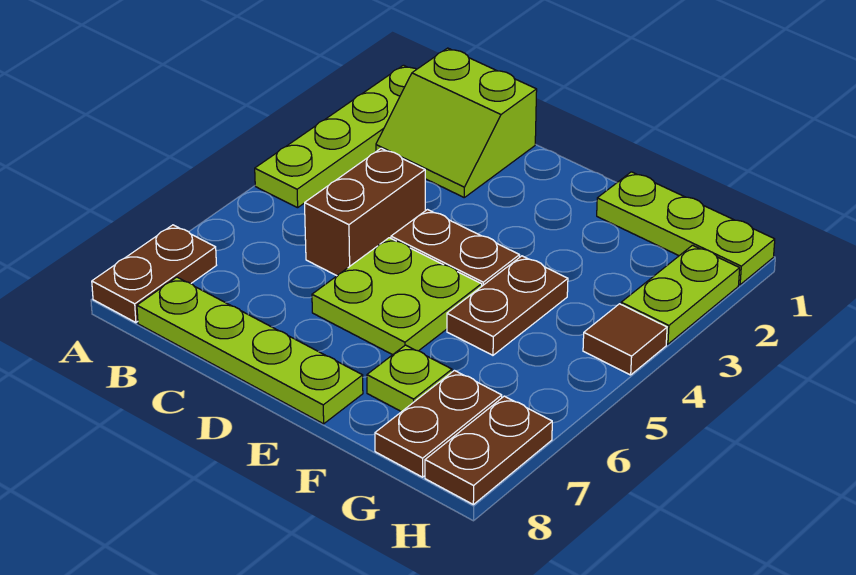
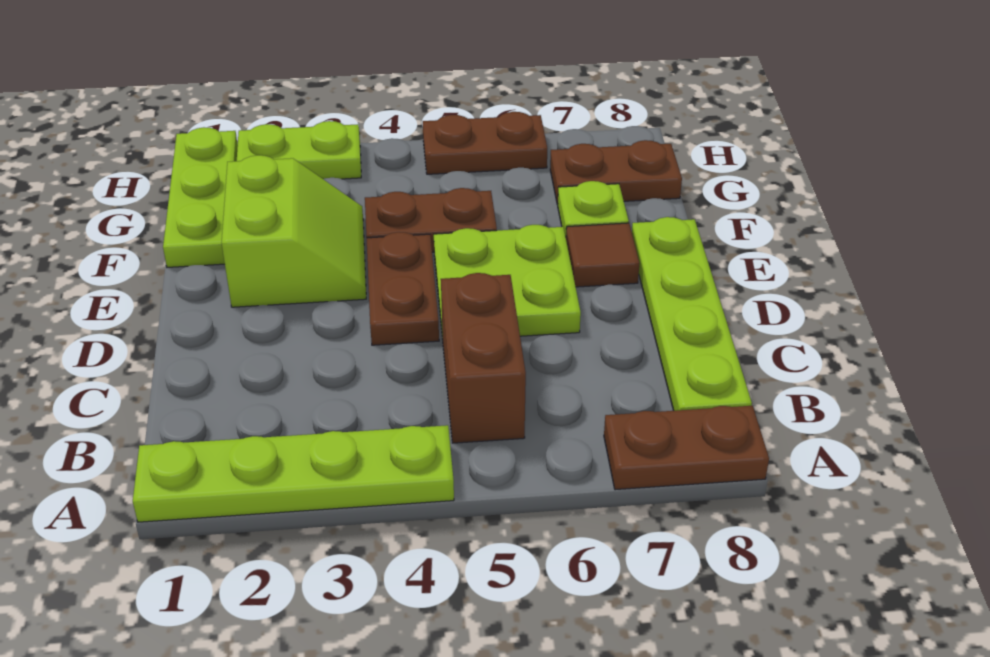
lime 2x2 slope [376,48,537,197] -> lime 2x2 slope moved to [222,155,366,307]
brown 1x2 brick [305,148,425,276] -> brown 1x2 brick turned to [441,273,526,443]
brown 1x1 tile [583,304,667,375] -> brown 1x1 tile moved to [566,223,640,287]
brown 1x2 plate [425,396,552,505] -> brown 1x2 plate moved to [423,112,547,174]

